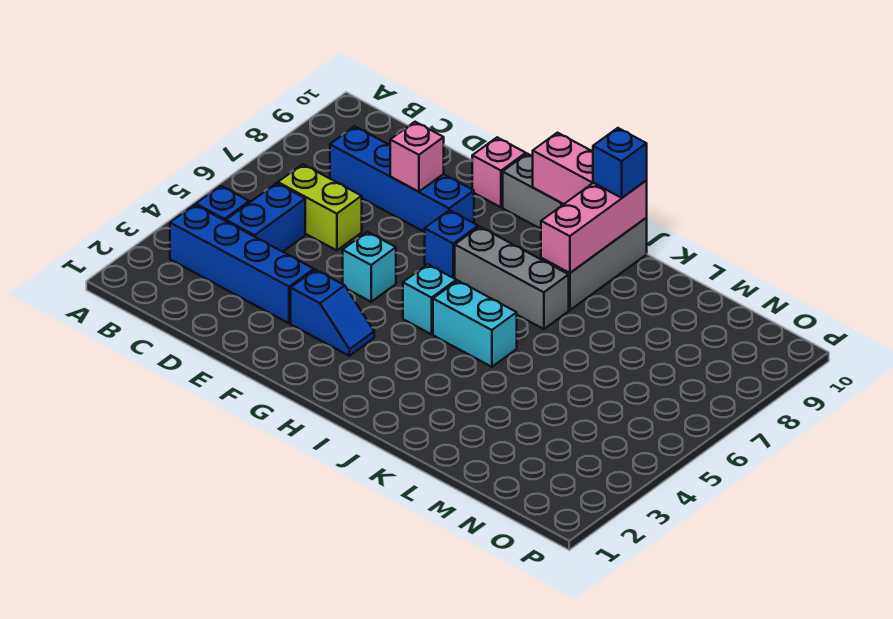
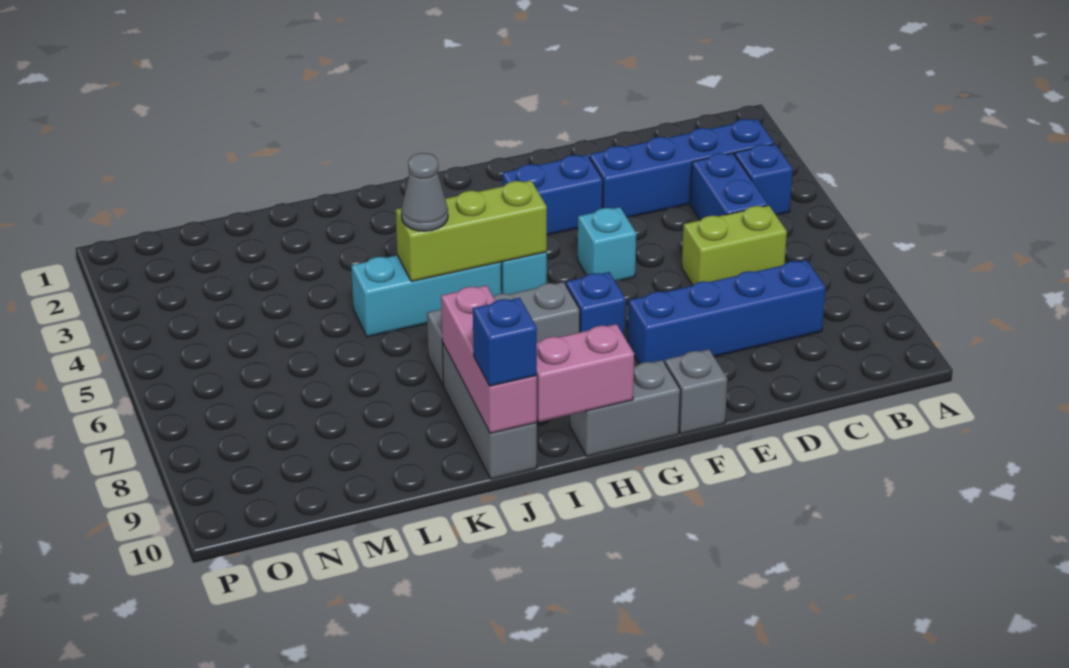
pink 1x1 brick [390,122,444,192] -> none
blue 1x2 slope [291,270,374,356] -> blue 1x2 brick [502,155,603,235]
pink 1x1 brick [472,137,526,207] -> grey 1x1 brick [665,349,727,434]
none -> lime 1x3 brick [396,180,547,281]
cyan 1x2 brick [433,281,517,367] -> cyan 1x3 brick [351,255,501,337]
none -> grey 1x1 cone [401,153,448,231]

